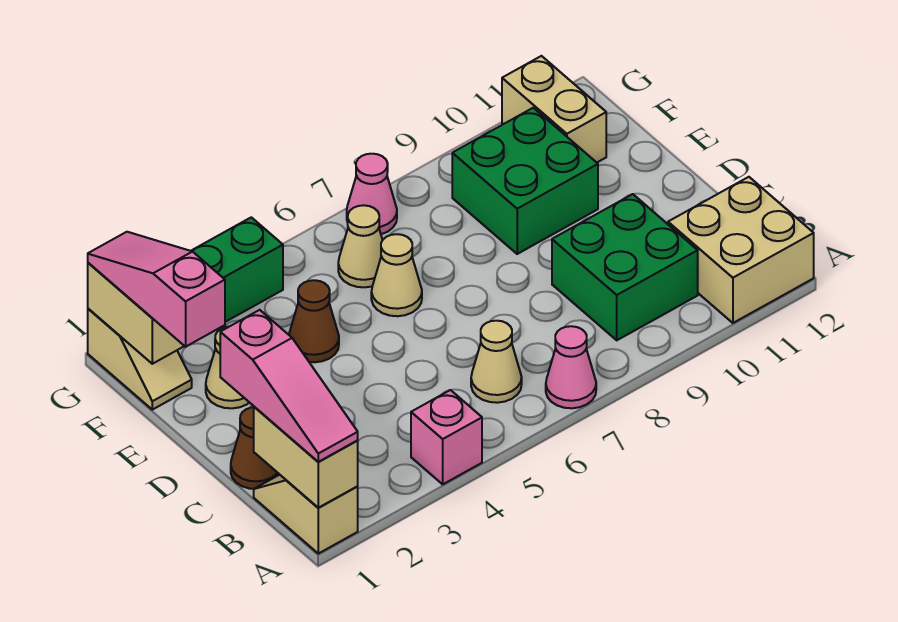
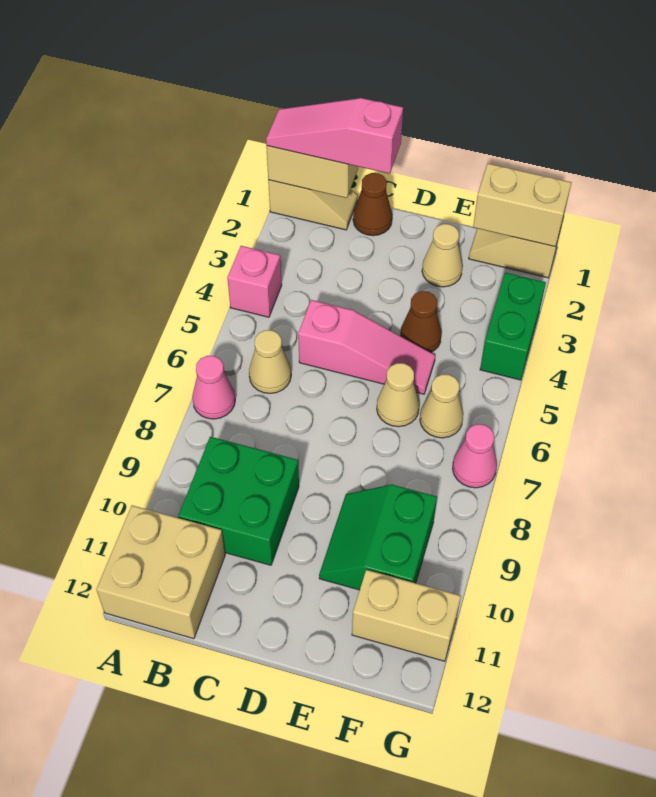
pink 1x3 slope [88,232,225,347] -> pink 1x3 slope moved to [298,300,435,394]
green 2x2 brick [452,108,598,254] -> green 2x2 slope [319,485,437,590]

